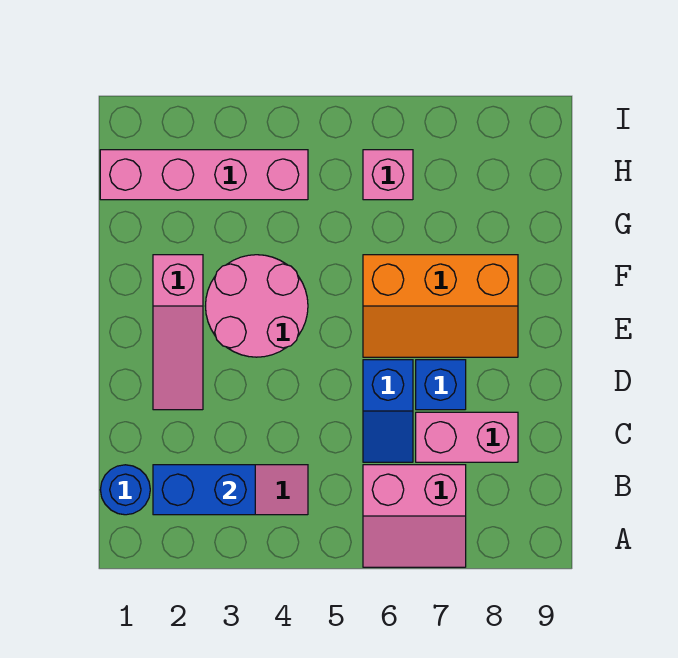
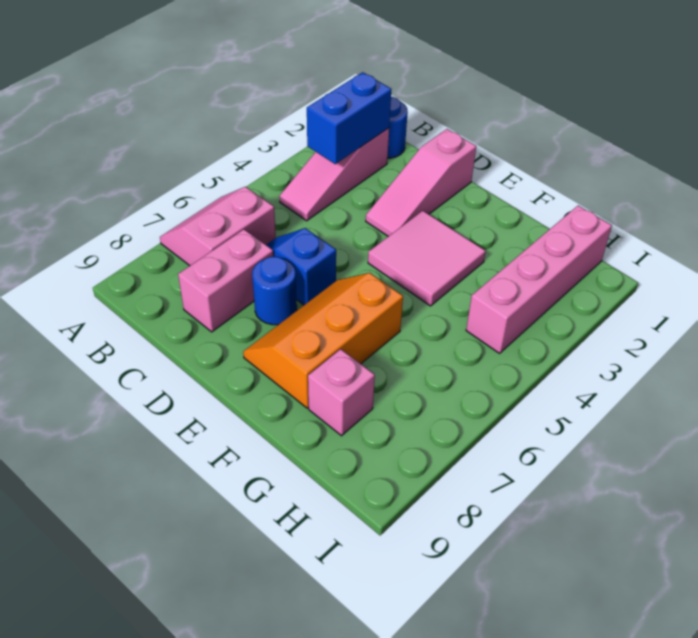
pink 1x3 slope [153,255,203,410] -> pink 1x3 slope turned to [366,129,476,236]
blue 1x1 brick [416,360,466,410] -> blue 1x1 round brick [252,257,297,325]
pink 2x2 round brick [206,255,308,357] -> pink 2x2 tile [368,211,486,306]
pink 1x1 brick [363,150,413,200] -> pink 1x1 brick moved to [308,349,375,436]

